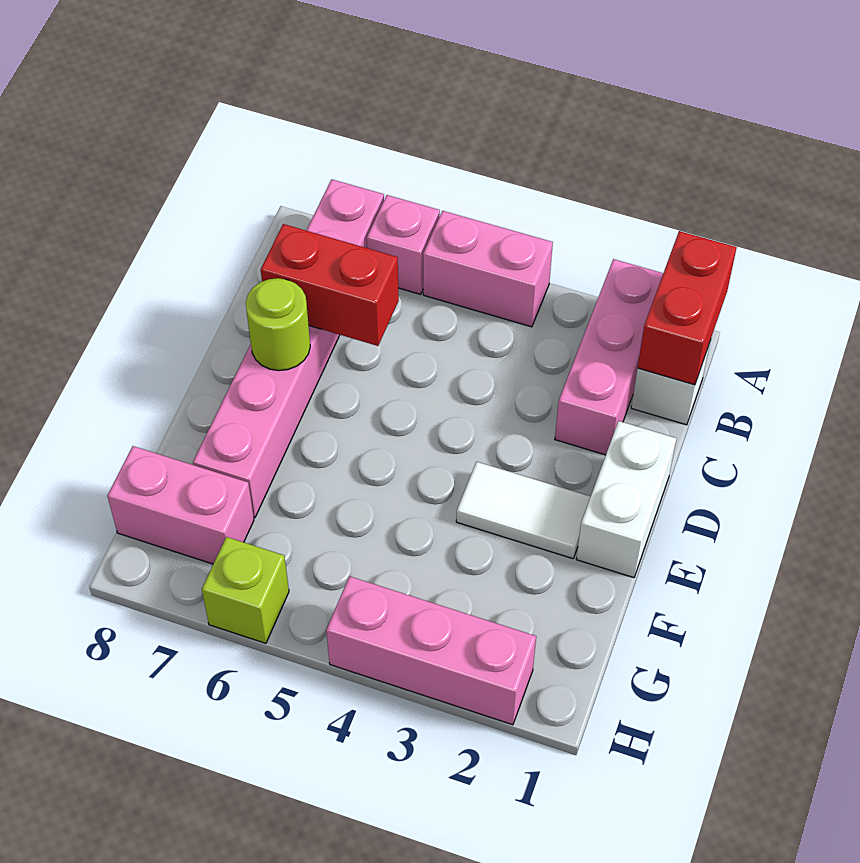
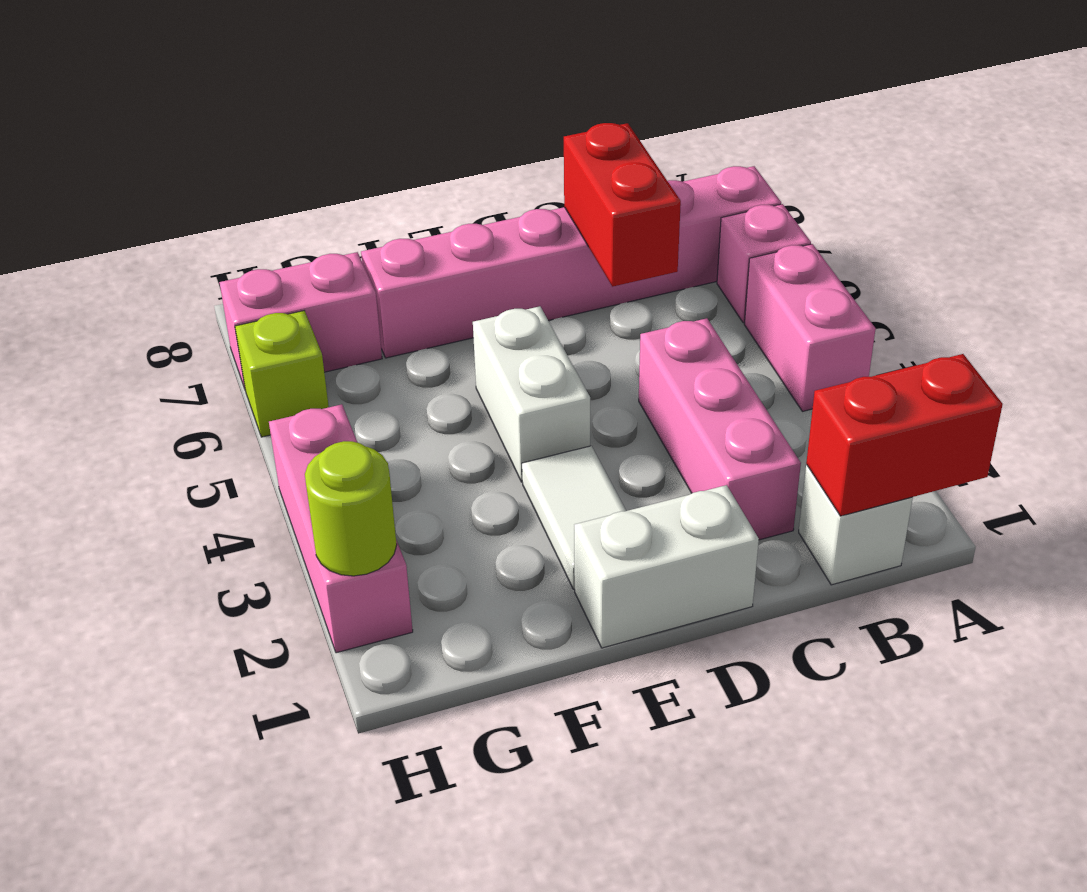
pink 1x3 brick [555,259,663,455] -> pink 1x3 brick turned to [639,318,801,540]
lime 1x1 round brick [246,278,310,371] -> lime 1x1 round brick moved to [305,441,397,576]
none -> white 1x2 brick [473,306,590,482]
pink 1x2 brick [107,446,254,564] -> pink 1x2 brick turned to [219,252,382,391]

